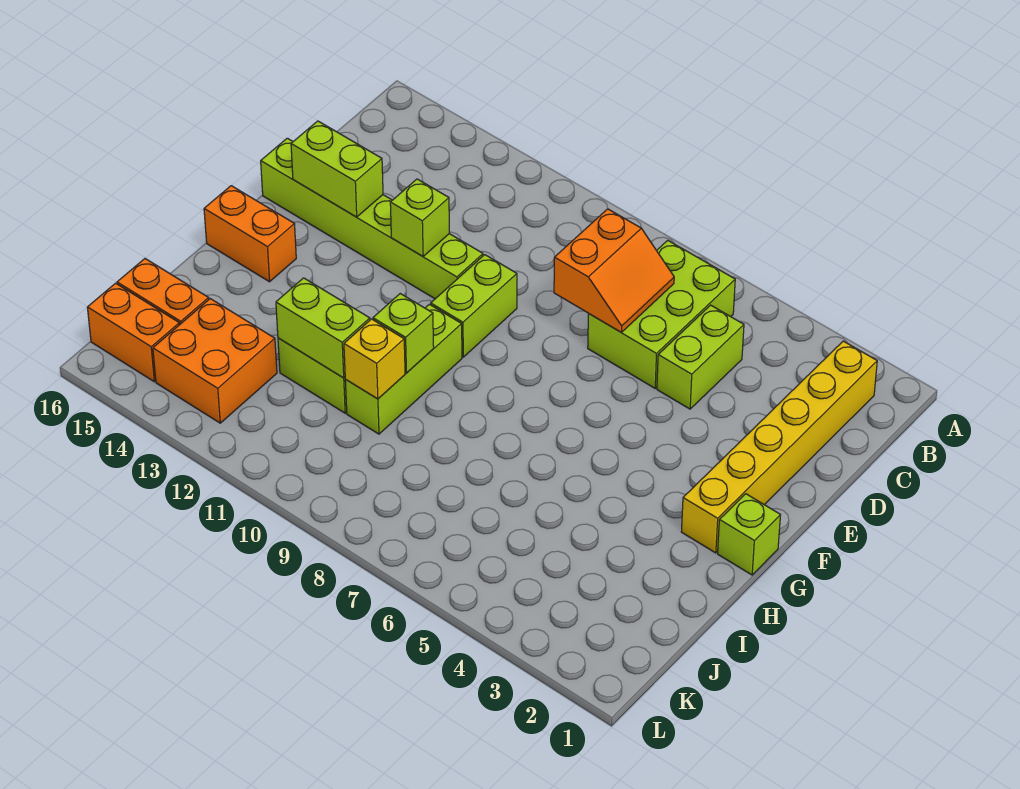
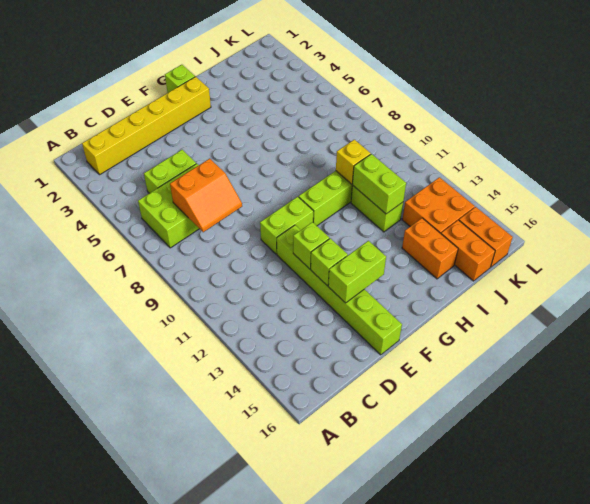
orange 2x2 slope [554,209,674,332] -> orange 2x2 slope turned to [170,159,242,232]
lime 1x2 brick [291,121,383,217] -> lime 1x2 brick turned to [328,241,386,303]
orange 1x2 brick [204,186,296,282] -> orange 1x2 brick moved to [402,218,458,279]
lime 1x1 brick [373,294,434,373] -> lime 1x1 brick moved to [311,238,348,286]

